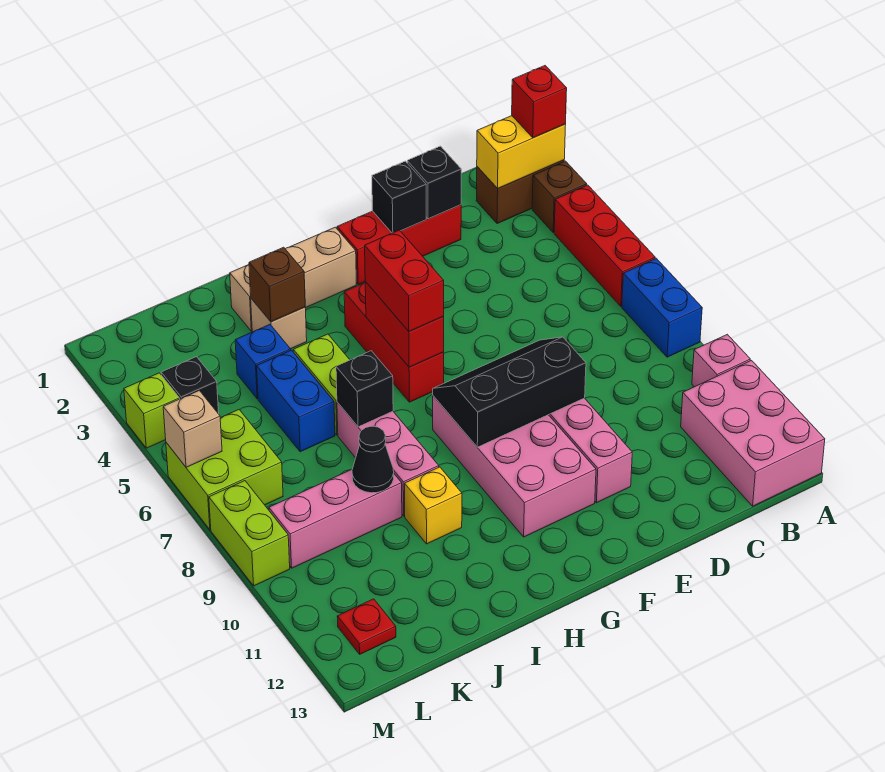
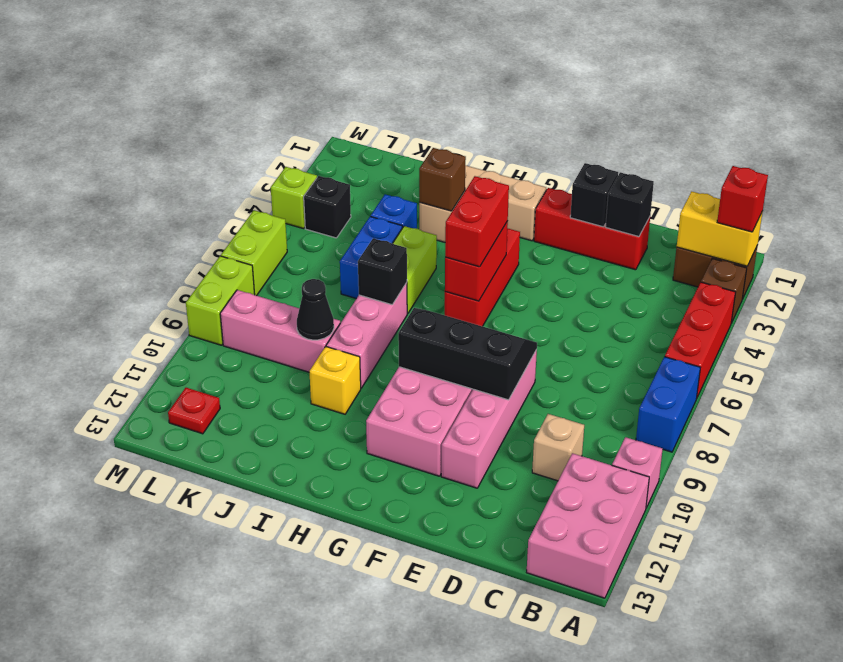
lime 2x2 brick [166,410,283,530] -> lime 1x2 brick [221,210,287,296]
tan 1x1 brick [163,390,222,467] -> tan 1x1 brick moved to [532,414,584,481]

